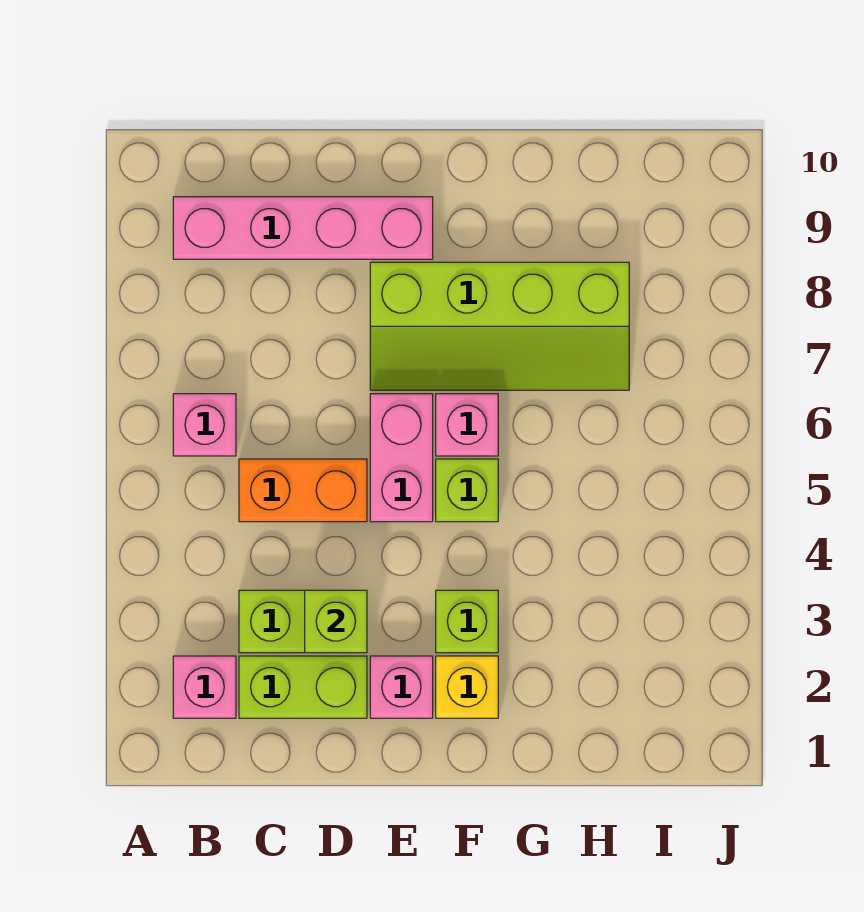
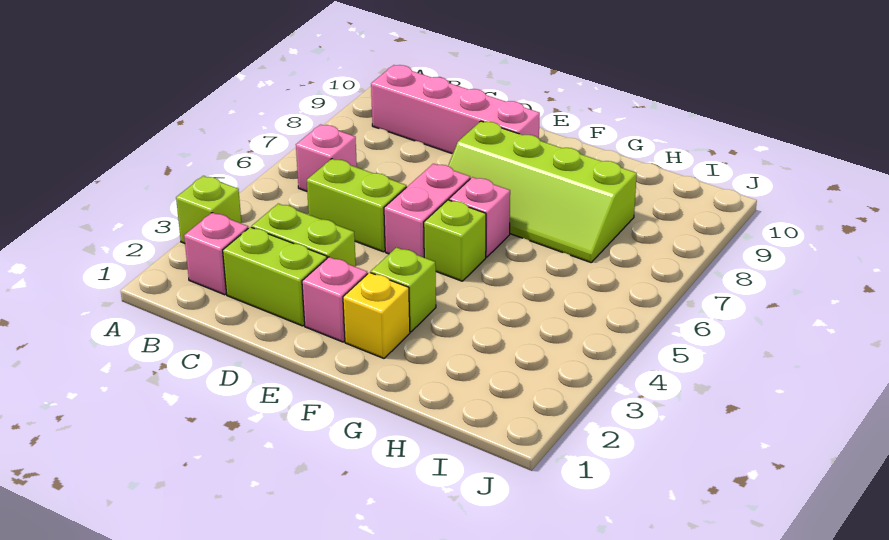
orange 1x2 brick [239,459,367,522] -> lime 1x2 brick [307,159,407,252]
lime 1x1 brick [305,590,367,653] -> lime 1x1 brick moved to [176,176,241,243]

